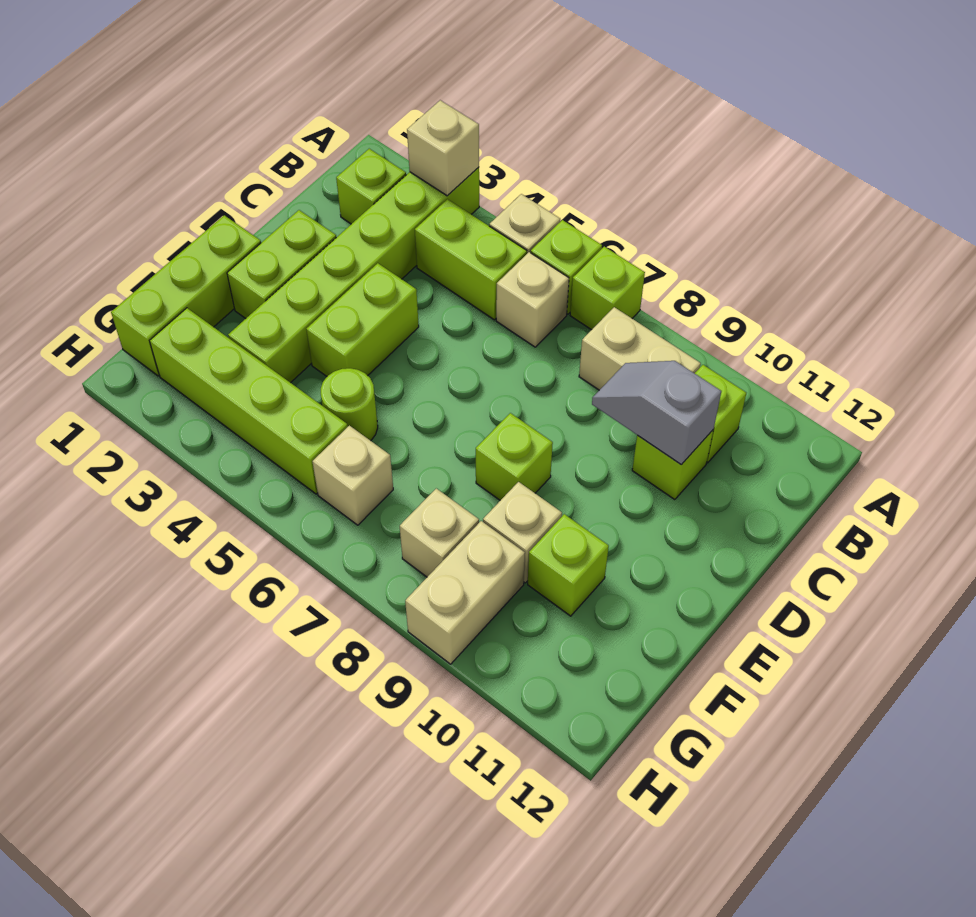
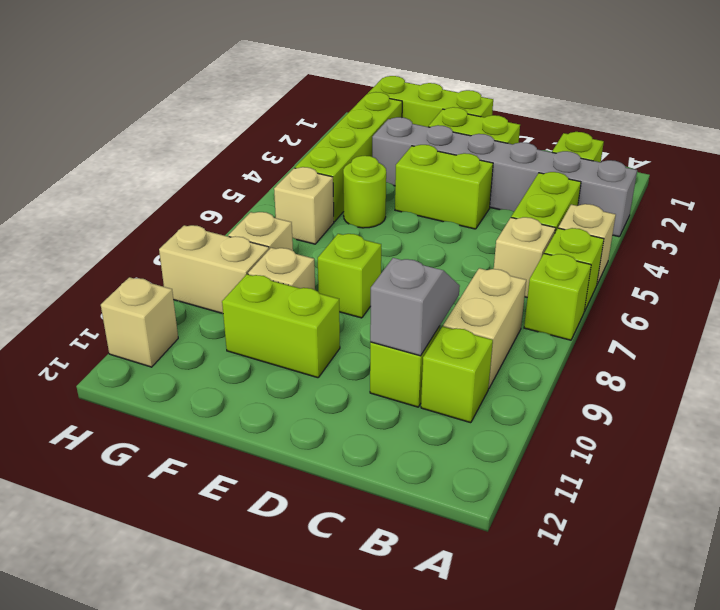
lime 1x6 brick [228,167,479,383] -> grey 1x6 brick [372,117,637,237]
tan 1x1 brick [407,100,479,196] -> tan 1x1 brick moved to [101,277,178,367]
lime 1x1 brick [528,514,609,616] -> lime 1x2 brick [222,274,340,378]

